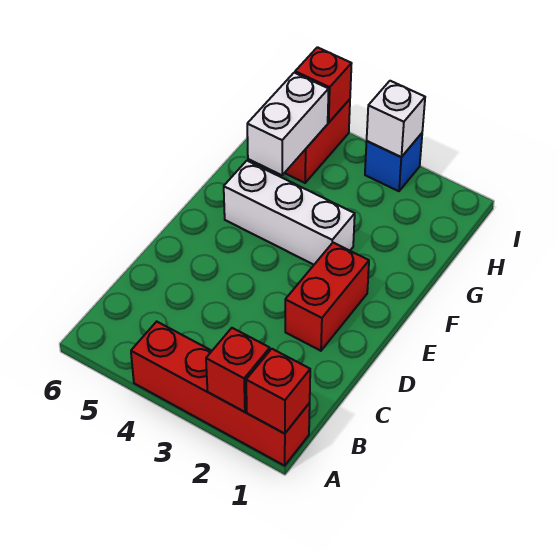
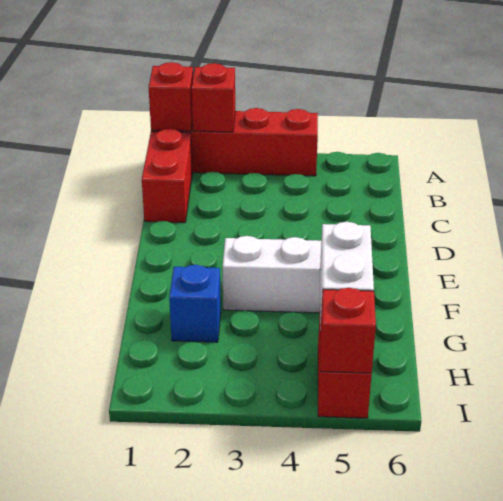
red 1x2 brick [285,243,369,351] -> red 1x2 brick moved to [142,129,192,223]
blue 1x1 brick [365,133,422,191] -> blue 1x1 brick moved to [169,265,221,342]
white 1x1 brick [367,81,425,157] -> none

